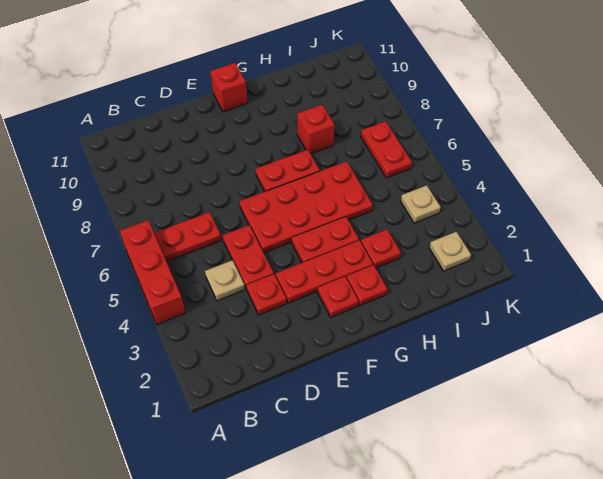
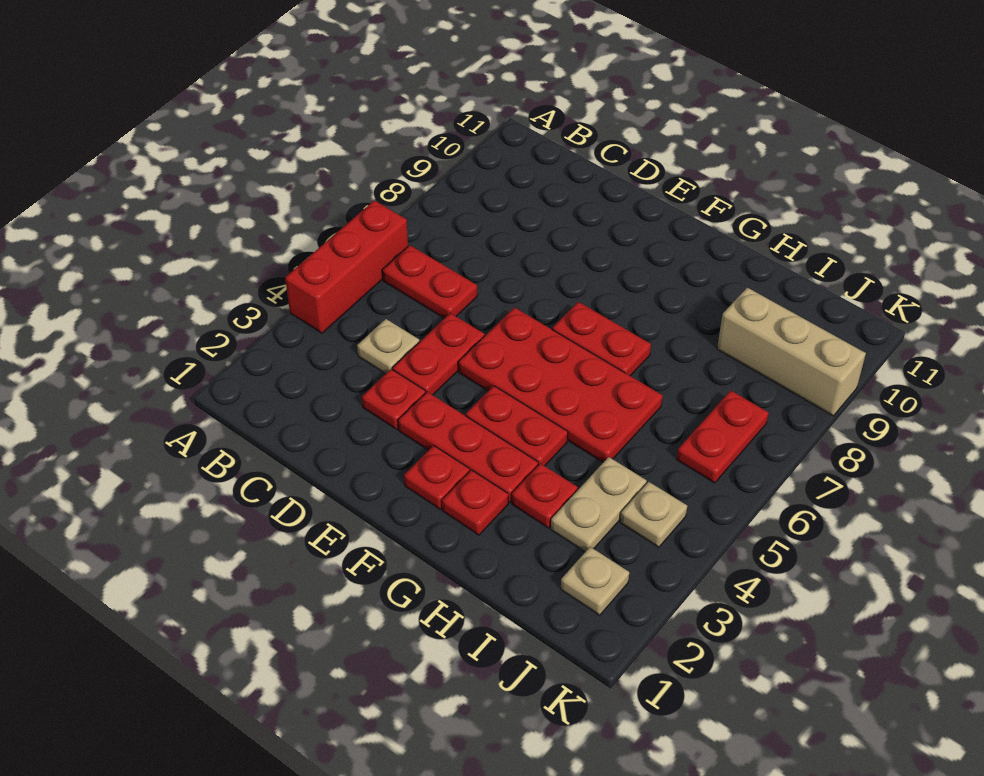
red 1x1 brick [210,63,247,112] -> none
red 1x1 brick [297,105,334,154] -> none
none -> tan 1x2 plate [551,457,647,552]
none -> tan 1x3 brick [717,288,866,416]

